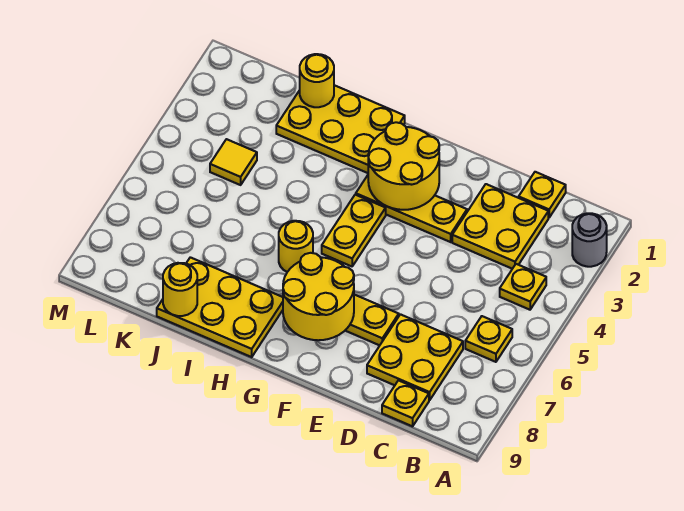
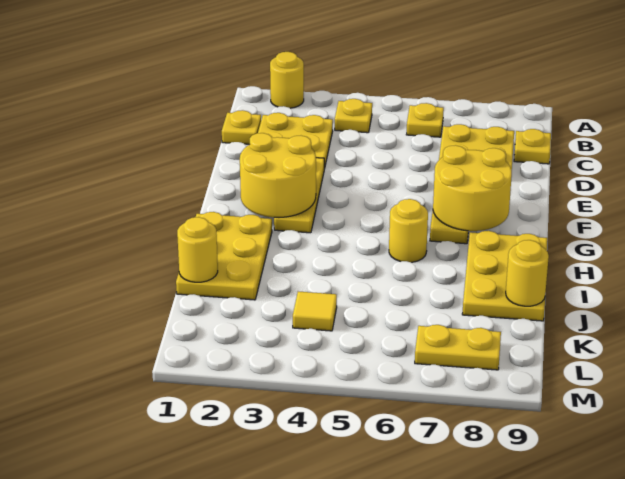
grey 1x1 round brick [572,213,607,267] -> yellow 1x1 round brick [270,52,304,108]
yellow 1x2 plate [322,195,386,266] -> yellow 1x2 plate moved to [415,325,501,370]

